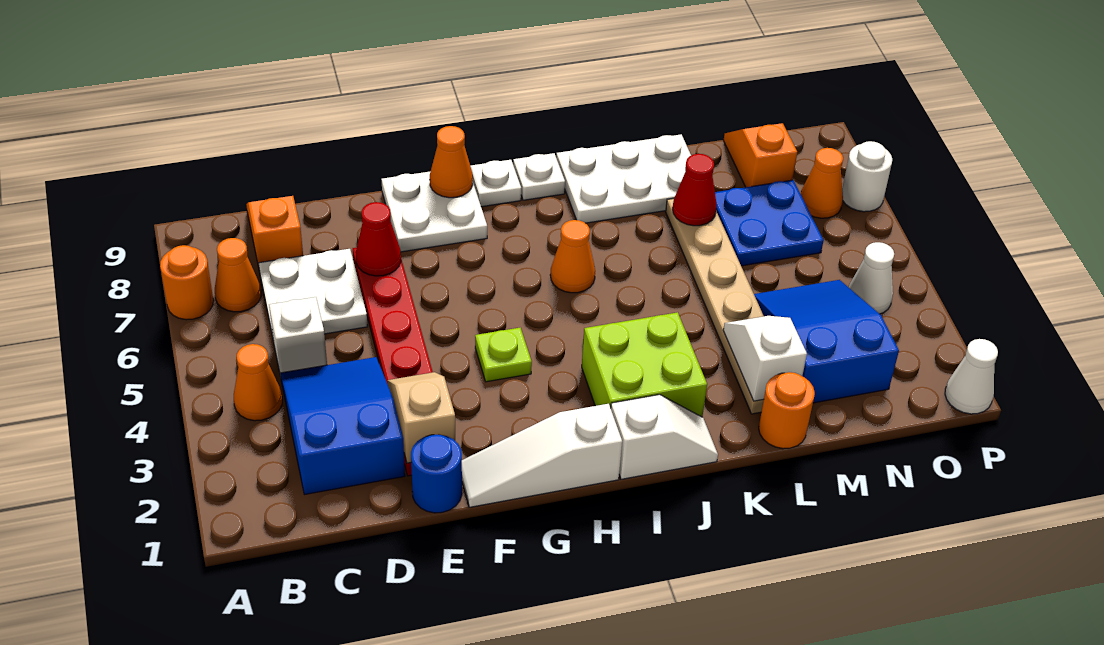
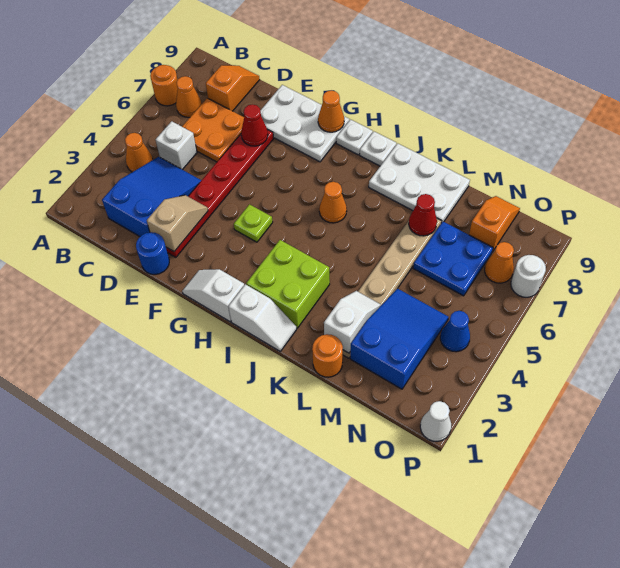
white 2x2 plate [259,249,368,337] -> orange 2x2 plate [182,98,244,162]
white 1x3 slope [462,404,622,507] -> white 1x2 slope [182,269,244,322]
white 2x2 plate [381,172,487,252] -> white 2x3 plate [260,85,349,162]
white 1x1 cone [849,242,894,314] -> blue 1x1 cone [440,311,470,352]

